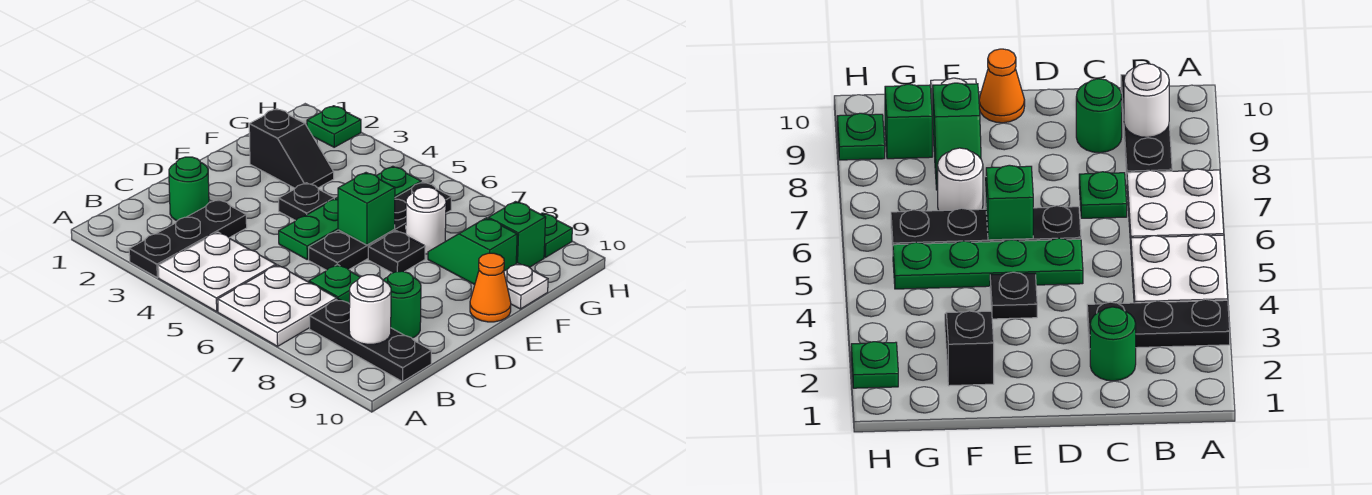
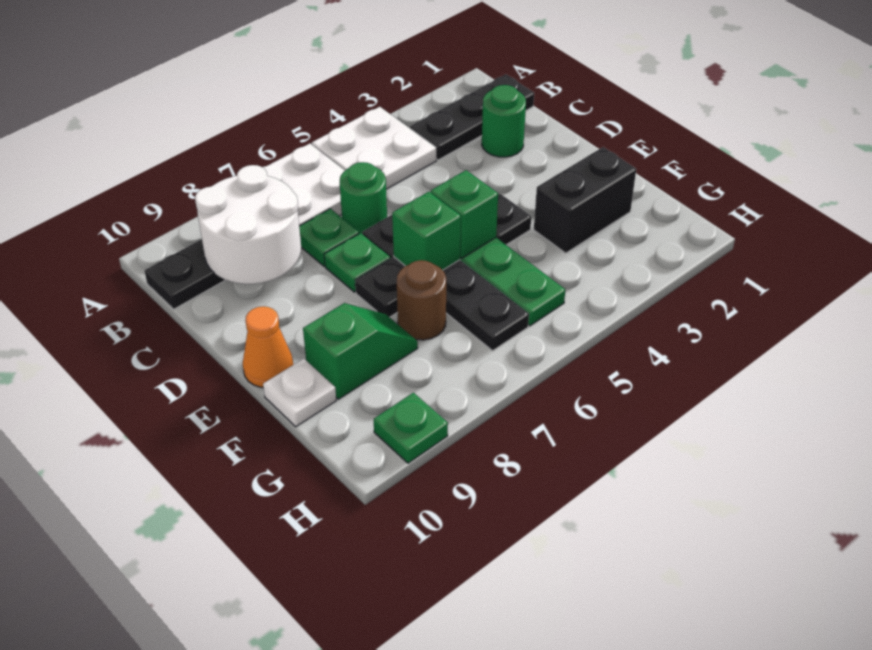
black 1x3 plate [129,200,247,278] -> black 1x3 plate turned to [410,74,534,160]
white 1x1 round brick [349,275,391,344] -> white 2x2 round brick [195,165,301,284]
green 1x1 round brick [383,271,421,338] -> green 1x1 round brick moved to [340,162,387,234]
black 1x2 slope [249,109,334,188] -> black 1x2 brick [534,147,636,253]
white 1x1 round brick [406,187,446,254] -> brown 1x1 round brick [397,260,446,340]
green 1x1 brick [488,202,546,267] -> green 1x1 brick moved to [430,170,498,258]
green 1x1 plate [307,106,361,147] -> green 1x1 plate moved to [324,233,390,292]

